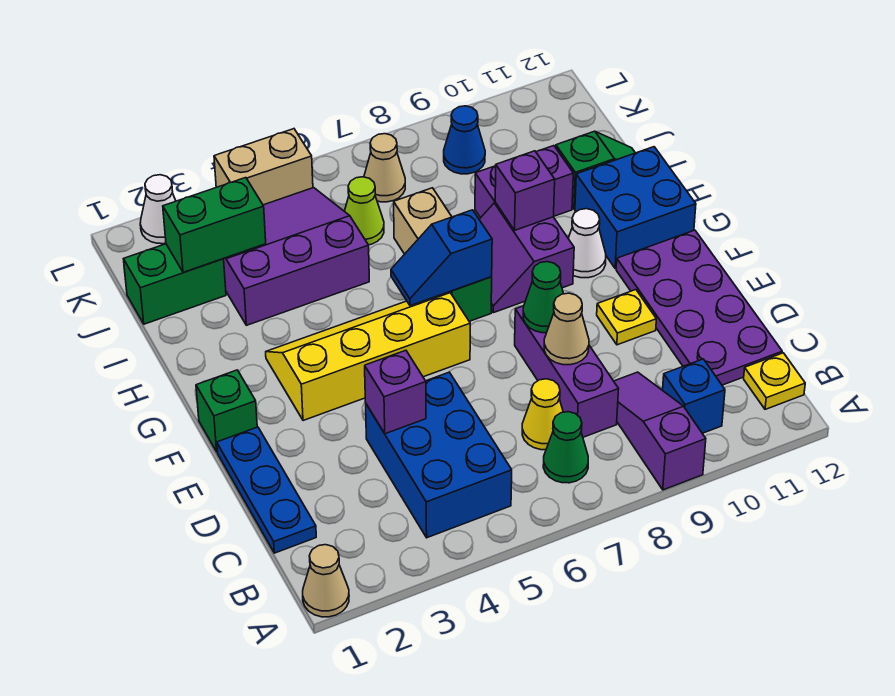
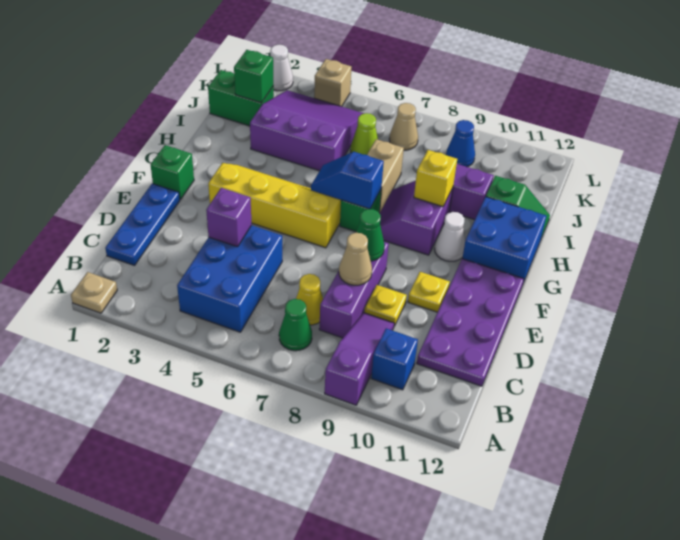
tan 1x1 cone [303,545,349,617] -> tan 1x1 plate [71,272,117,313]
yellow 1x1 plate [744,353,805,409] -> yellow 1x1 plate moved to [364,285,407,326]
purple 1x1 brick [495,151,555,230] -> yellow 1x1 brick [414,150,457,207]
green 1x2 brick [163,178,266,273] -> green 1x1 brick [234,50,273,103]
tan 1x2 brick [214,129,313,205] -> tan 1x1 brick [314,59,351,106]

